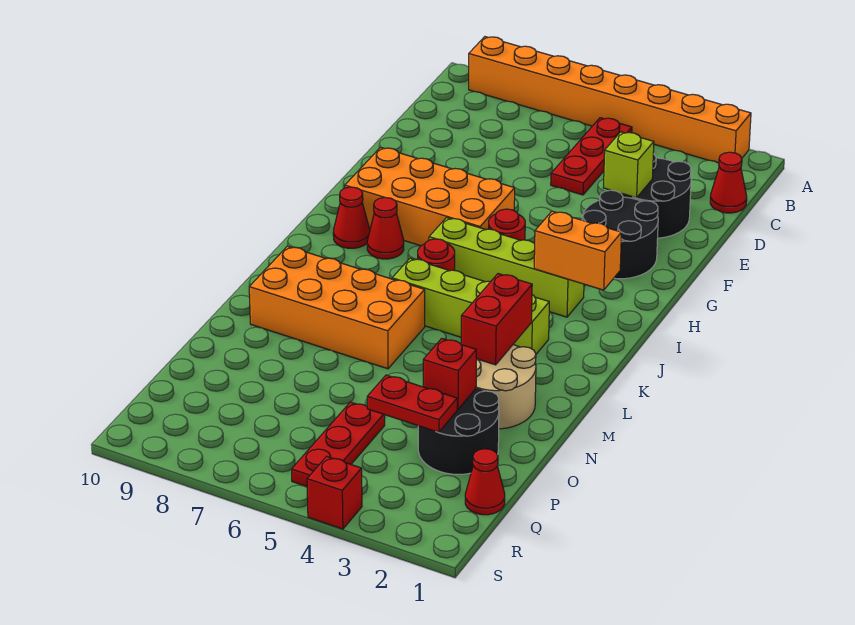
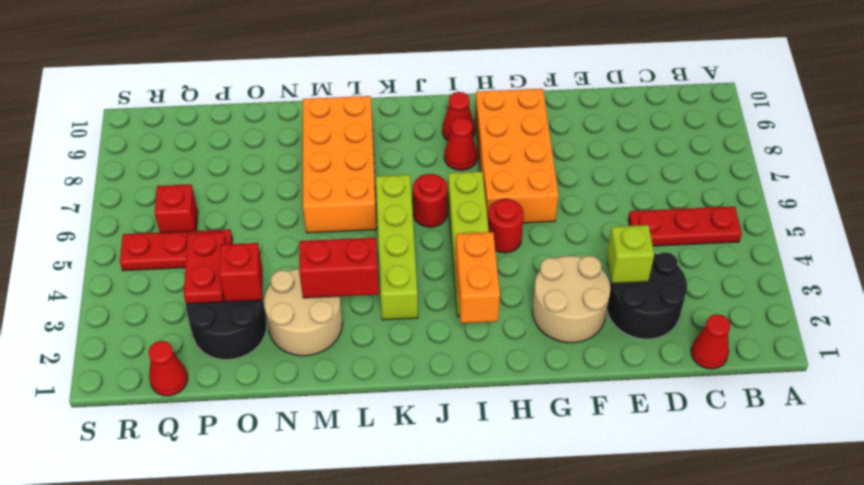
orange 1x8 brick [469,37,751,163] -> none
black 2x2 round brick [582,190,658,279] -> tan 2x2 round brick [532,256,610,343]
red 1x1 brick [307,456,362,529] -> red 1x1 brick moved to [155,184,198,233]

